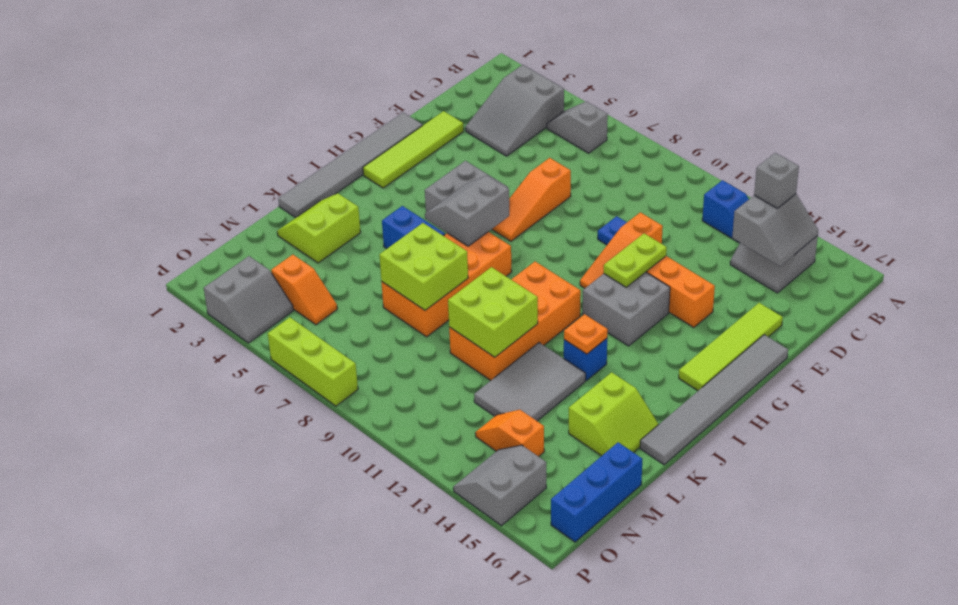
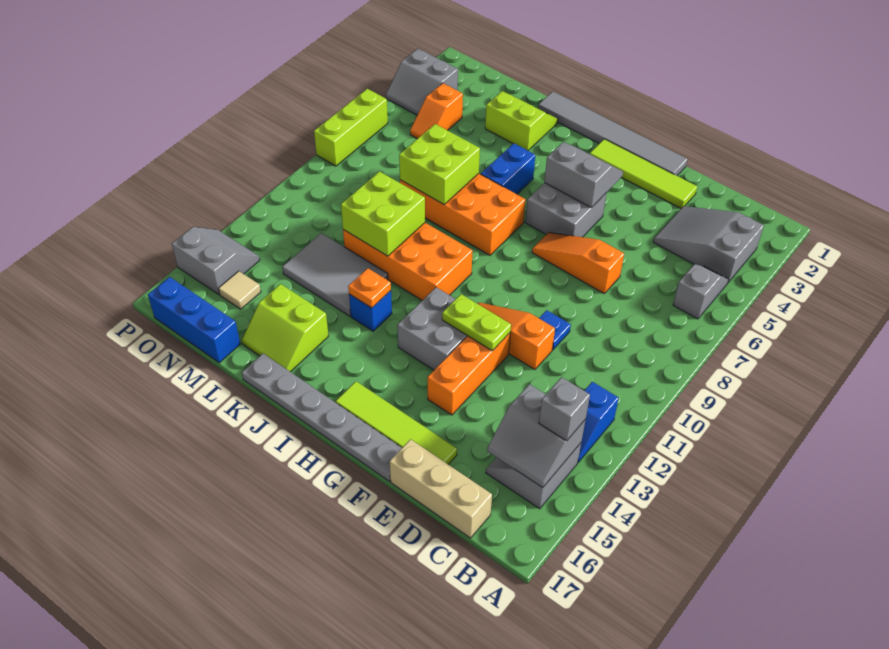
none -> tan 1x3 brick [390,439,492,538]
grey 1x6 tile [640,335,788,465] -> grey 1x6 plate [242,354,402,481]
grey 2x2 slope [425,176,509,246] -> grey 2x2 slope moved to [544,142,623,208]
orange 1x2 slope [475,410,544,457] -> none
none -> tan 1x1 tile [218,271,261,309]

